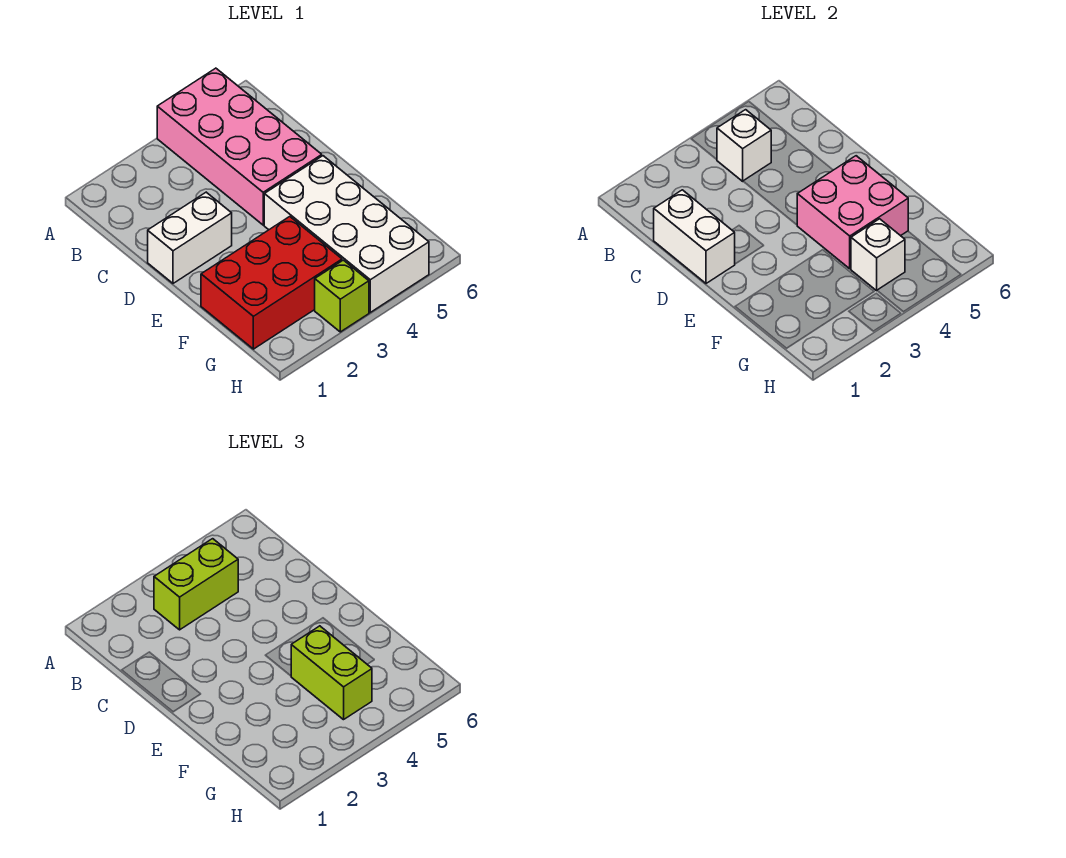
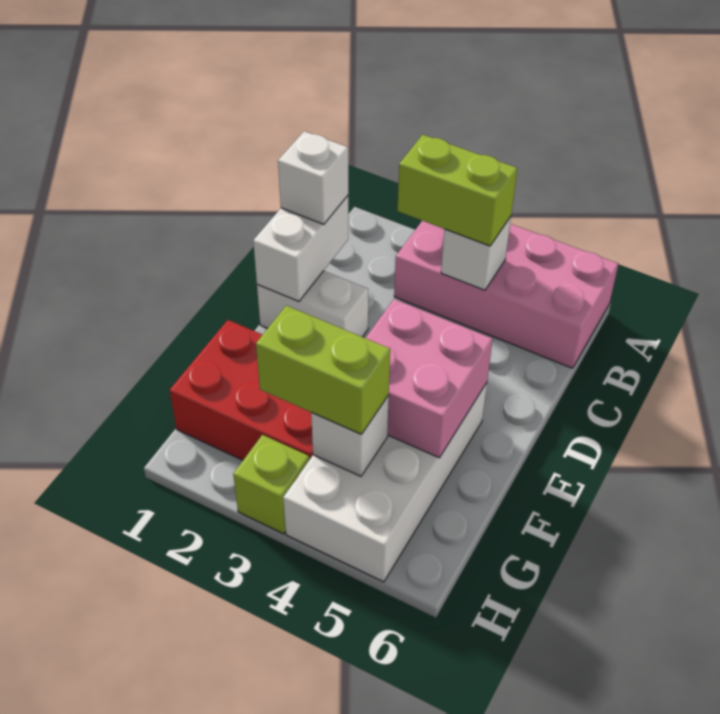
pink 2x4 brick [157,68,322,225] -> pink 2x4 brick turned to [394,221,618,368]
none -> white 1x1 brick [278,131,348,224]
lime 1x2 brick [291,626,372,720] -> lime 1x2 brick turned to [256,306,390,434]

